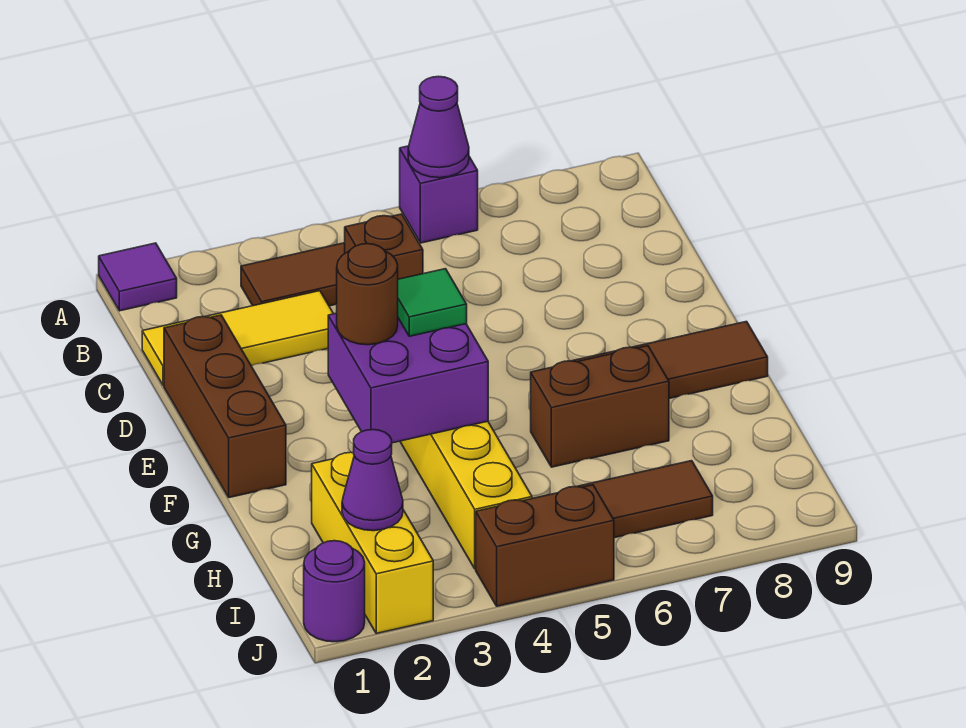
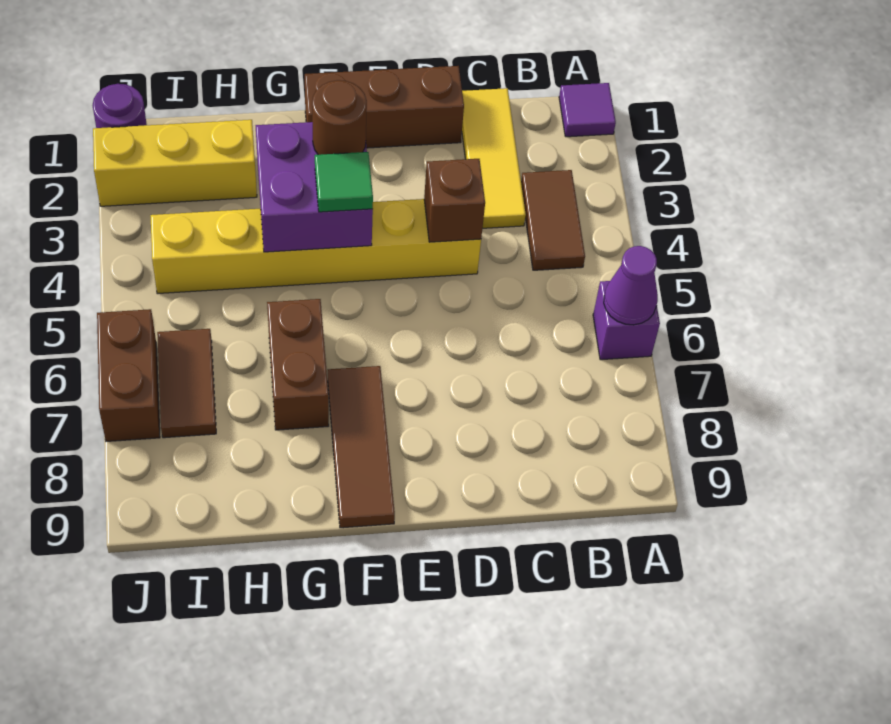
purple 1x1 cone [342,430,403,531] -> none
brown 1x2 brick [476,485,614,606] -> brown 1x2 brick moved to [97,309,160,441]

